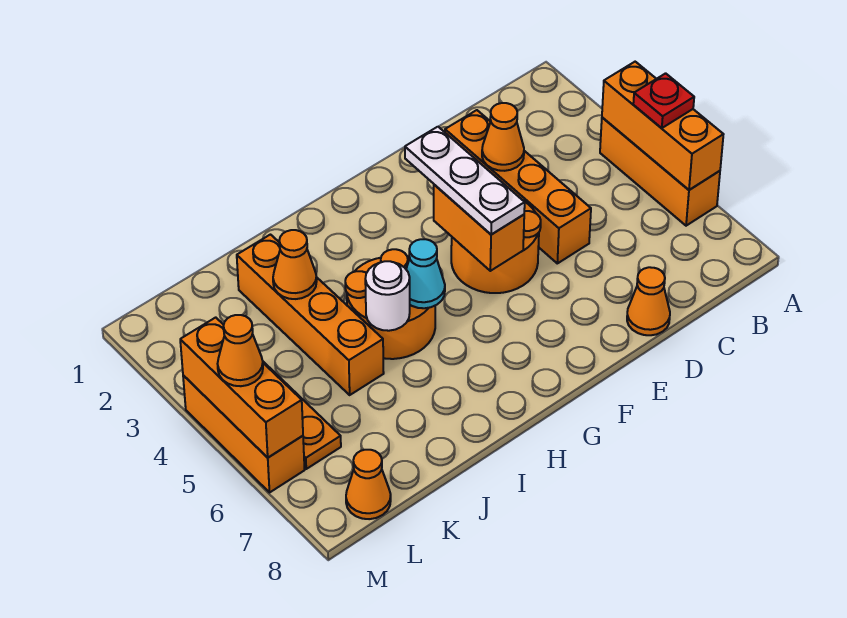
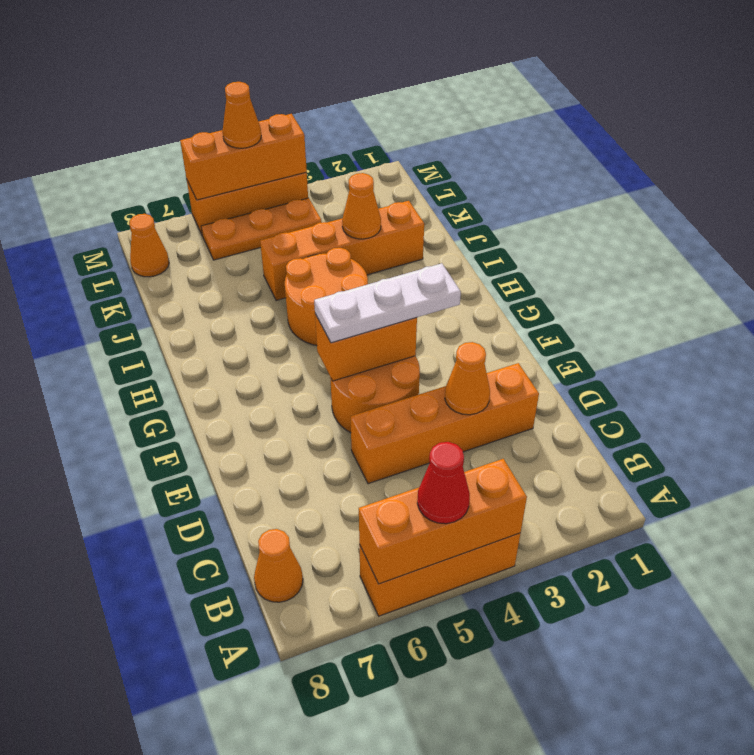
red 1x1 plate [633,73,694,128] -> red 1x1 cone [417,442,470,524]
orange 1x1 cone [627,267,670,335] -> orange 1x1 cone moved to [254,529,303,602]
cyan 1x1 cone [406,239,445,308] -> none
white 1x1 round brick [365,261,410,331] -> none

